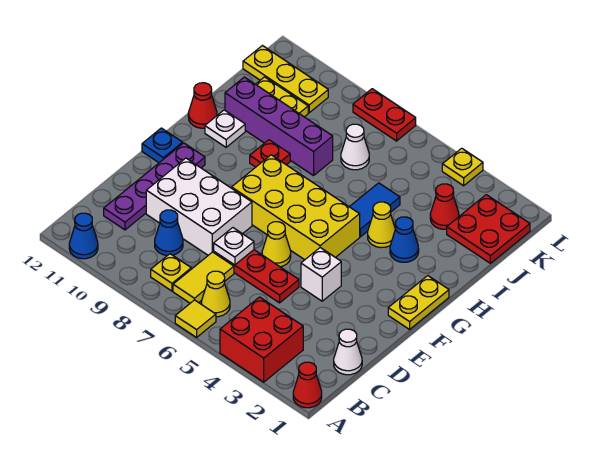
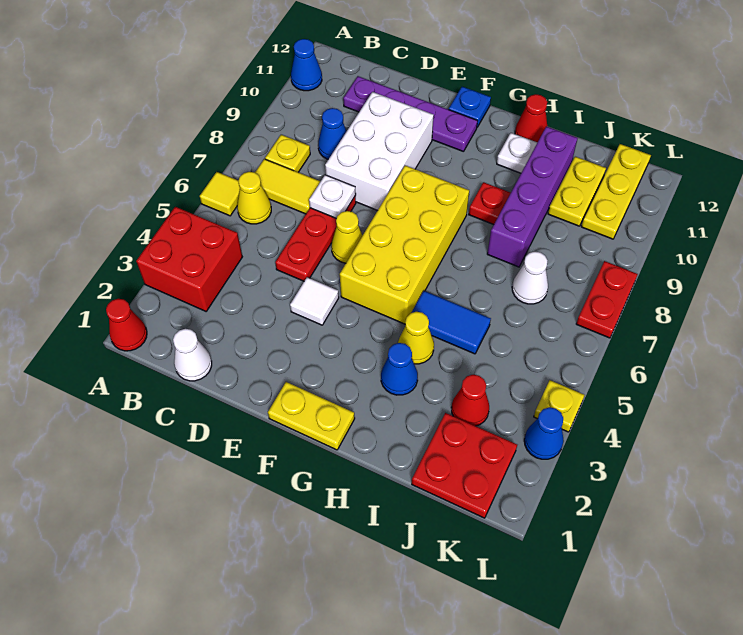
white 1x1 brick [301,248,341,301] -> white 1x1 tile [290,277,339,325]
none -> blue 1x1 cone [524,407,564,459]

